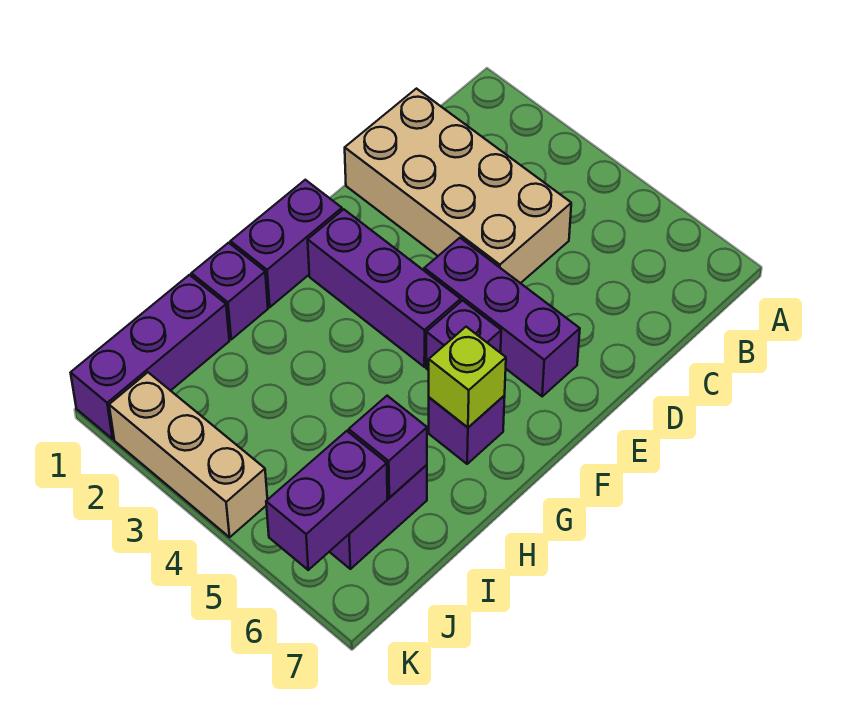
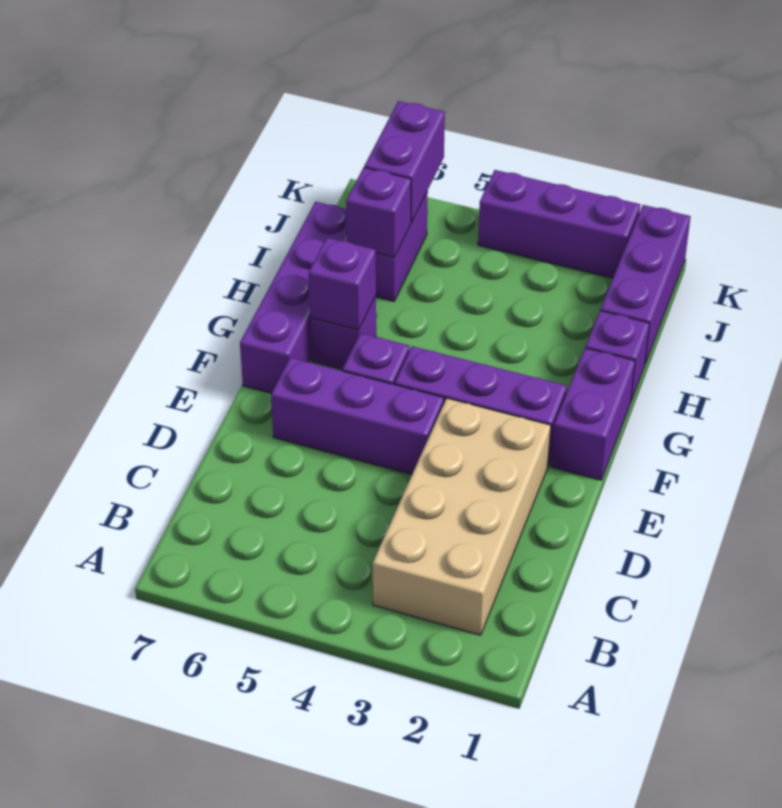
tan 2x4 brick [345,89,571,283] -> tan 2x4 brick turned to [373,398,551,635]
none -> purple 1x4 brick [240,202,347,393]
lime 1x1 brick [429,327,506,427] -> purple 1x1 brick [309,238,376,330]
tan 1x3 brick [109,372,267,537] -> purple 1x3 brick [478,170,640,278]

